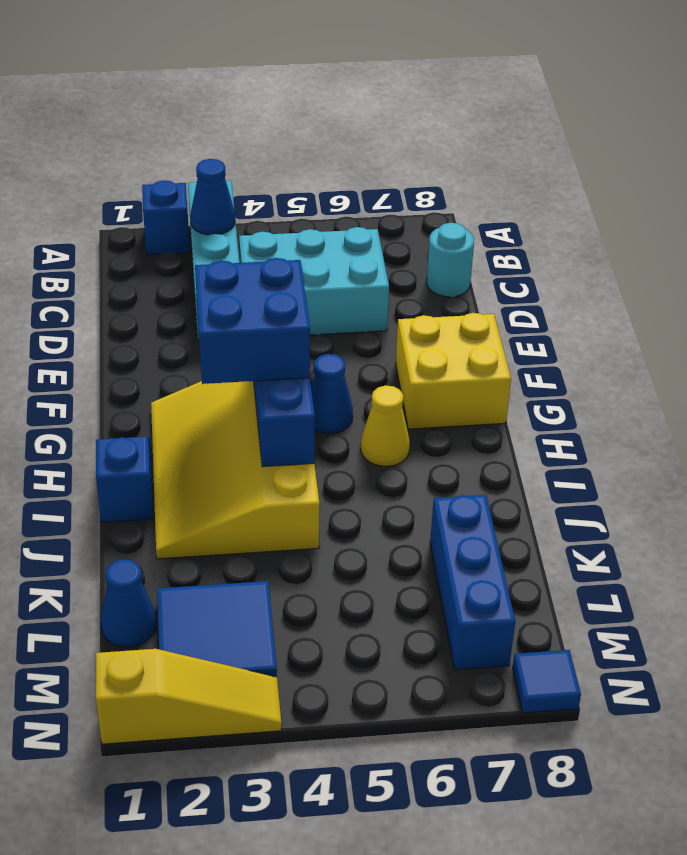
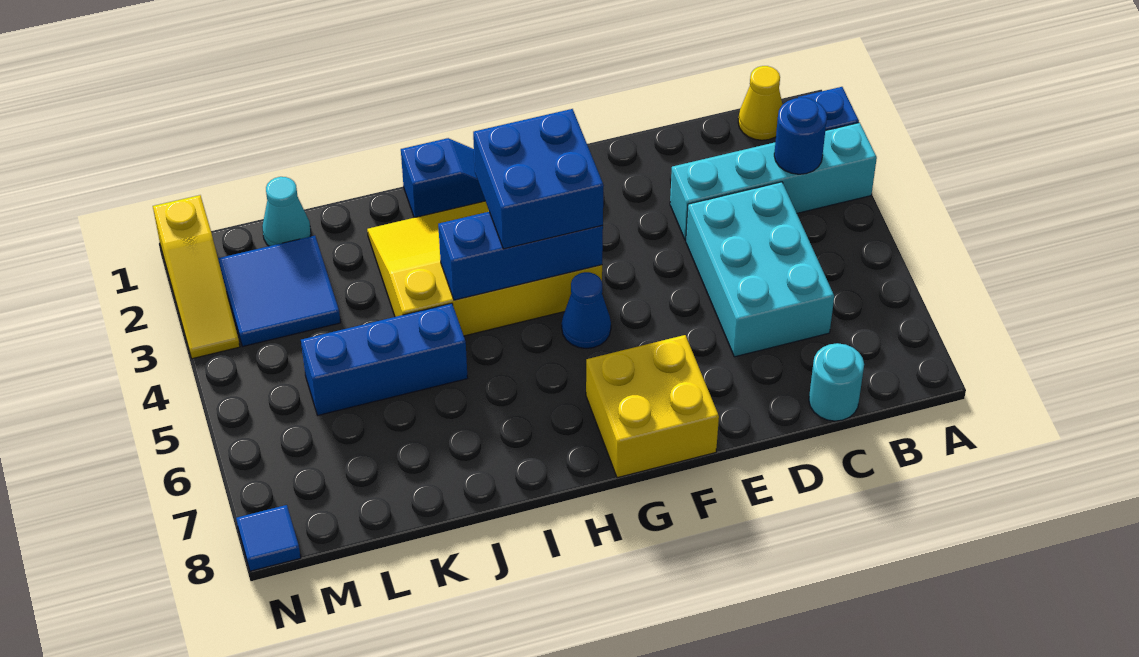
blue 1x1 cone [190,159,235,235] -> blue 1x1 round brick [774,97,827,174]
yellow 1x1 cone [361,385,410,466] -> yellow 1x1 cone moved to [738,66,782,140]
blue 1x3 brick [430,495,515,670] -> blue 1x3 brick moved to [301,303,468,415]
blue 1x1 cone [101,559,156,647] -> cyan 1x1 cone [262,177,311,246]

